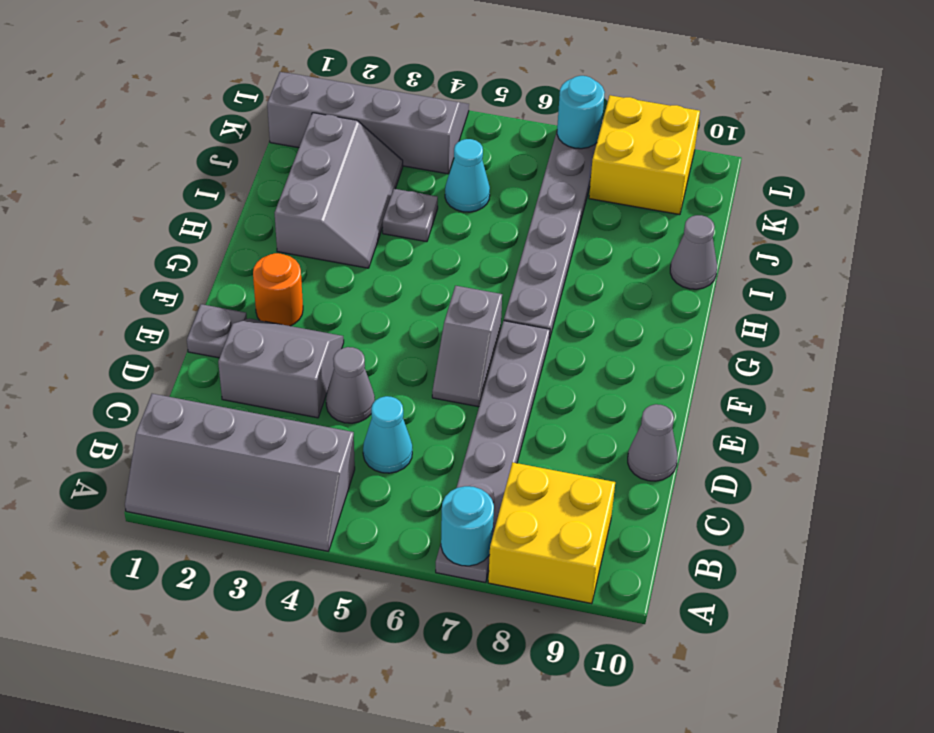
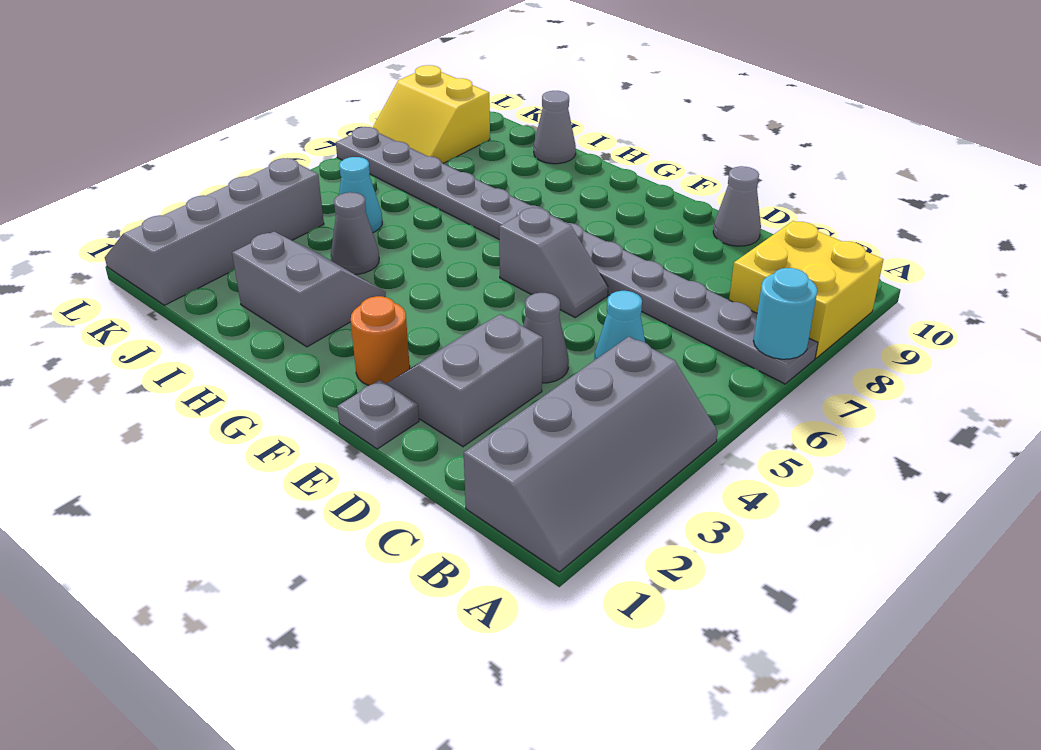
grey 2x3 slope [275,113,403,268] -> grey 2x2 slope [232,232,386,347]
grey 1x1 plate [383,189,438,242] -> grey 1x1 cone [331,192,379,274]
yellow 2x2 brick [589,95,700,215] -> yellow 2x2 slope [373,65,490,164]
cyan 1x1 round brick [557,76,605,149] -> none

